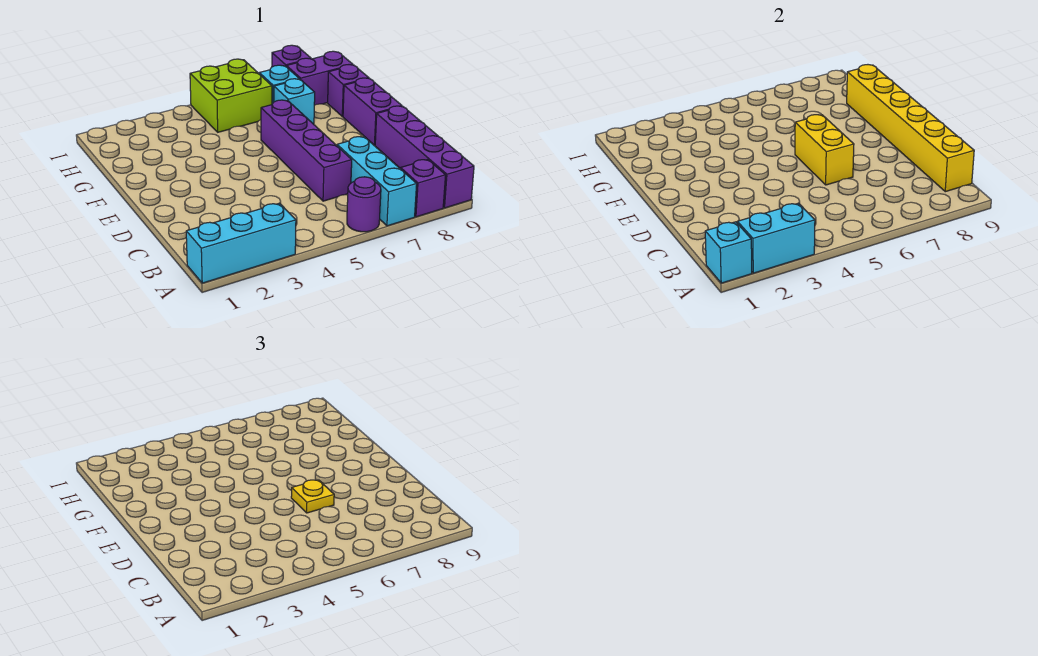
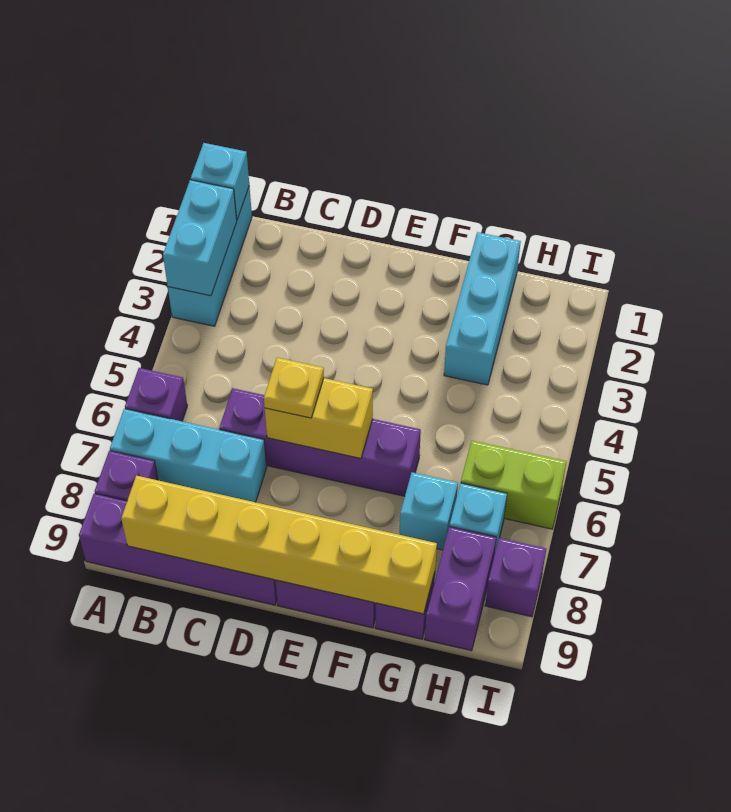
purple 1x1 round brick [347,177,381,232] -> purple 1x1 brick [125,368,187,421]
none -> cyan 1x3 brick [444,232,521,385]
lime 2x2 brick [190,59,272,132] -> lime 1x2 brick [461,441,567,529]

